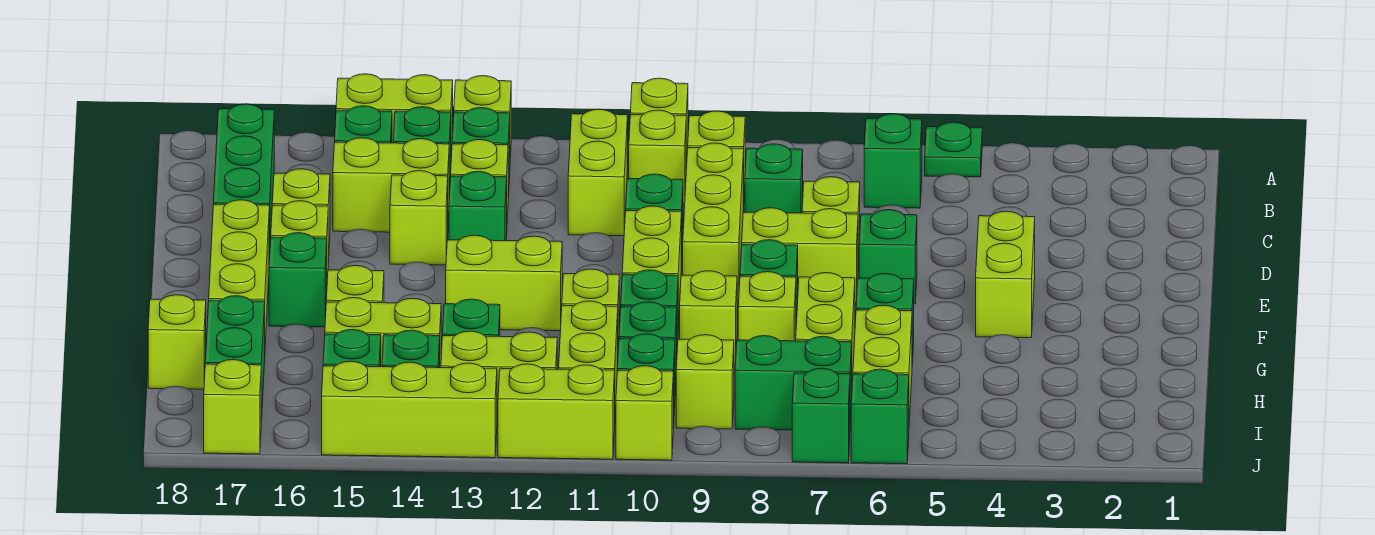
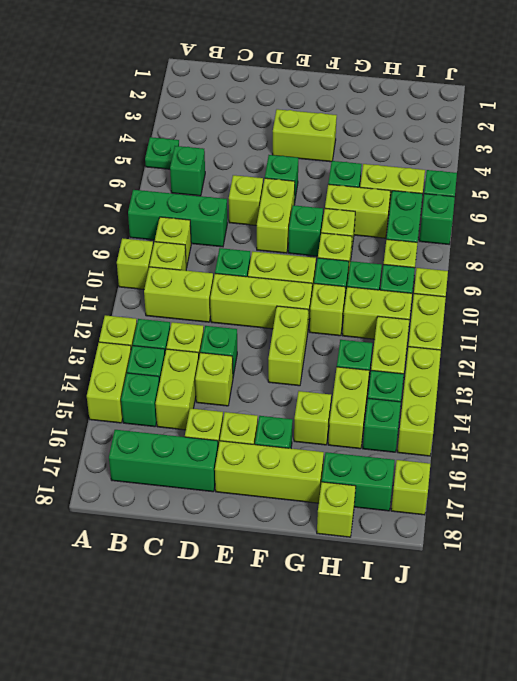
green 1x1 brick [745,144,803,213] -> green 1x3 brick [128,190,227,247]
lime 1x3 brick [683,143,744,301] -> lime 1x3 brick moved to [210,274,312,329]

